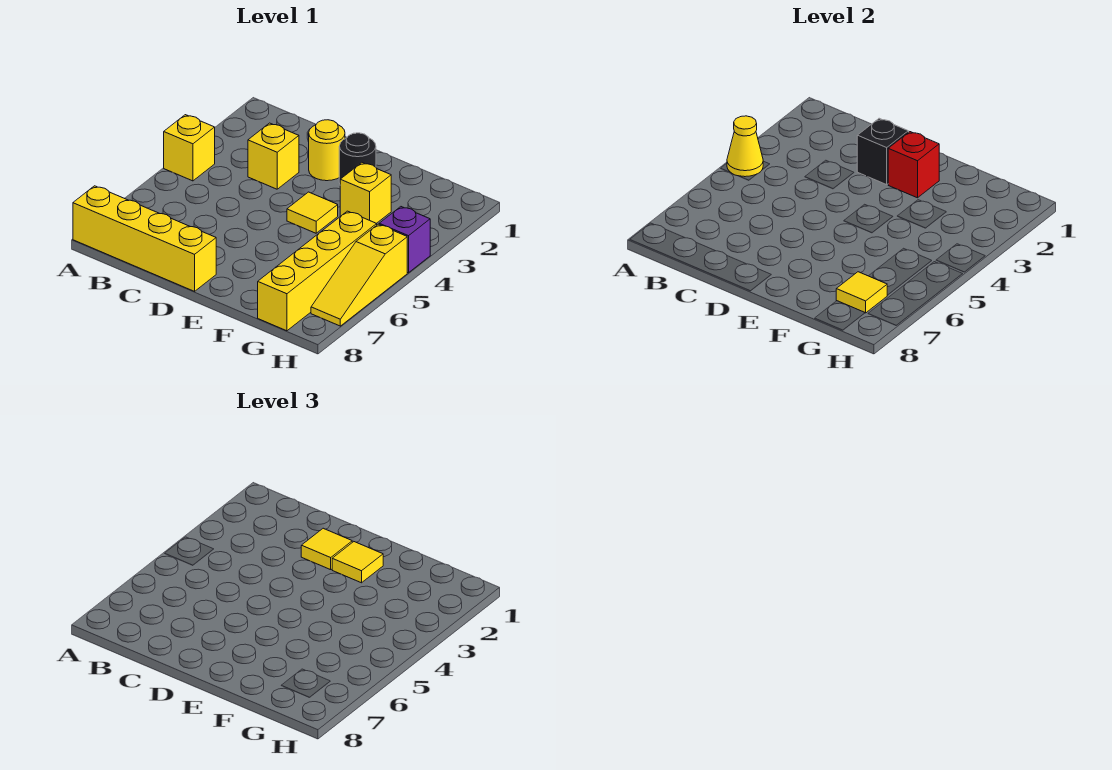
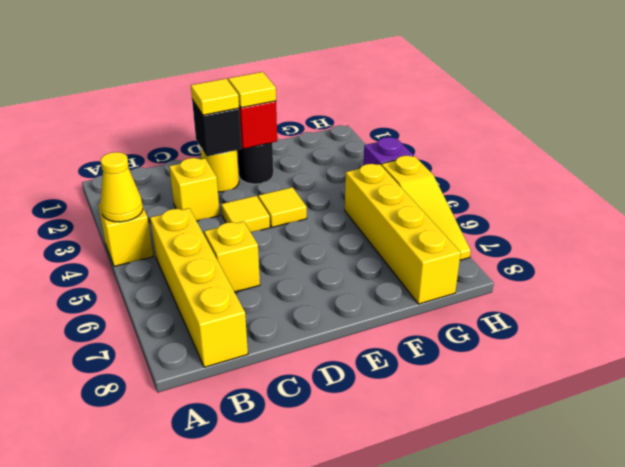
yellow 1x4 brick [73,186,216,291] -> yellow 1x4 brick turned to [150,208,248,367]
yellow 1x1 brick [340,163,391,223] -> yellow 1x1 brick moved to [204,221,260,292]
yellow 1x1 tile [836,272,887,313] -> yellow 1x1 tile moved to [221,196,270,232]

